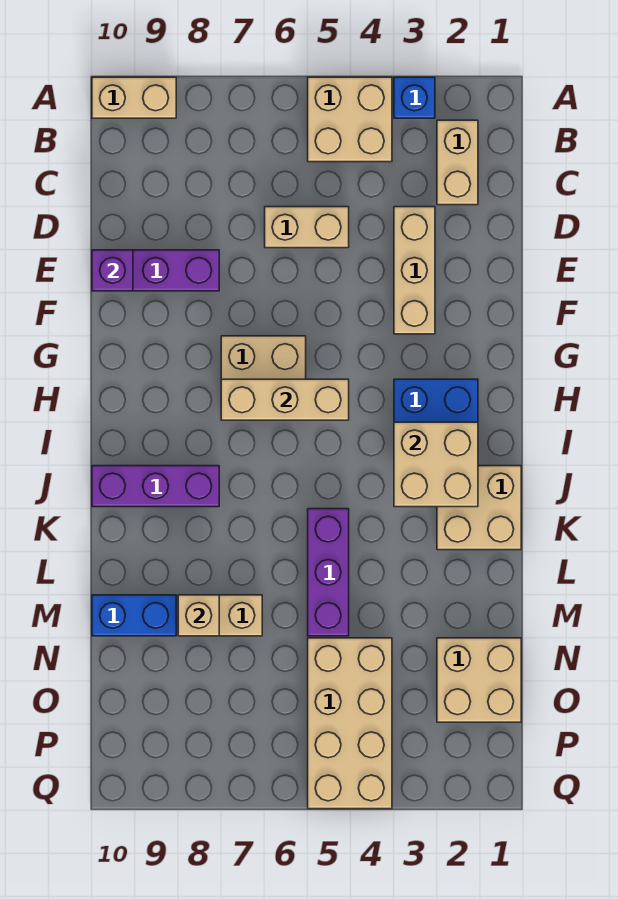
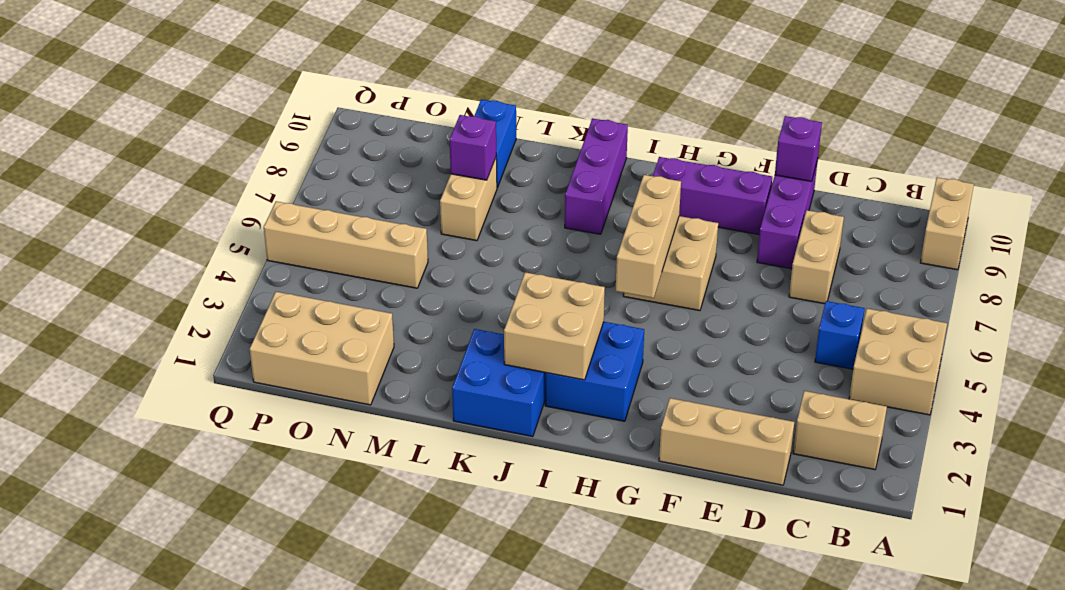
blue 1x1 brick [394,77,435,118] -> blue 1x1 brick moved to [815,301,865,369]
tan 1x3 brick [394,207,435,334] -> tan 1x3 brick moved to [659,398,794,485]
tan 1x2 brick [265,207,349,248] -> tan 1x2 brick moved to [789,210,844,304]
tan 2x2 brick [437,466,521,550] -> blue 2x2 brick [452,329,545,437]
purple 1x3 brick [308,509,349,636] -> purple 1x3 brick moved to [653,157,772,235]
tan 1x1 brick [178,595,219,636] -> purple 1x1 brick [450,115,496,180]
tan 2x2 brick [437,638,521,722] -> tan 2x3 brick [250,292,394,405]
tan 2x4 brick [308,638,392,809] -> tan 1x4 brick [264,201,428,288]

